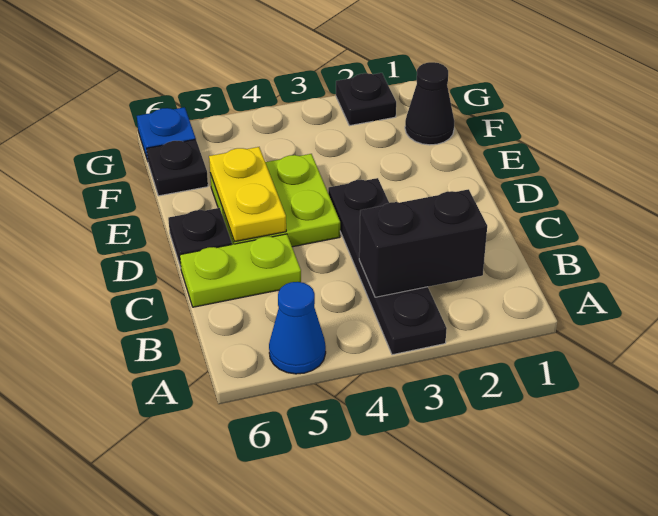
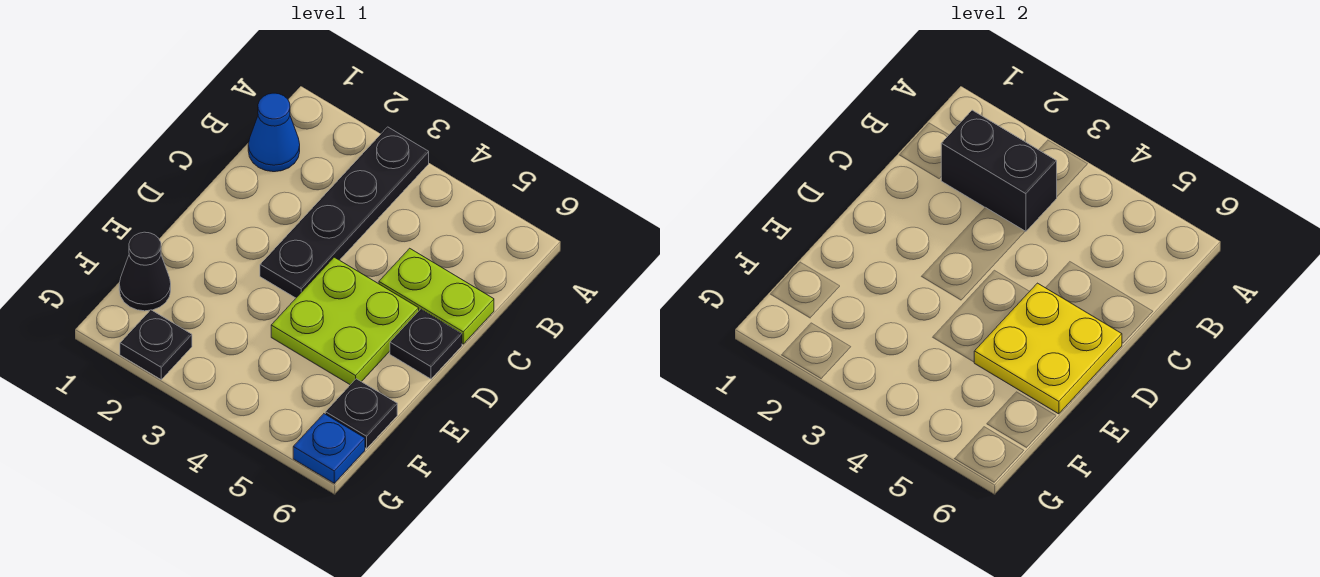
blue 1x1 cone [269,282,326,374] -> blue 1x1 cone moved to [248,93,300,172]
yellow 1x2 plate [209,147,286,242] -> yellow 2x2 plate [974,283,1122,414]

